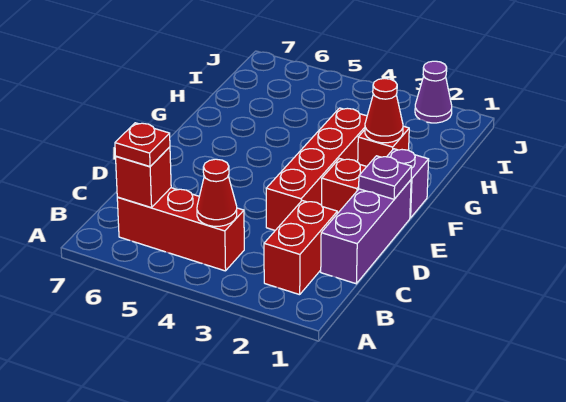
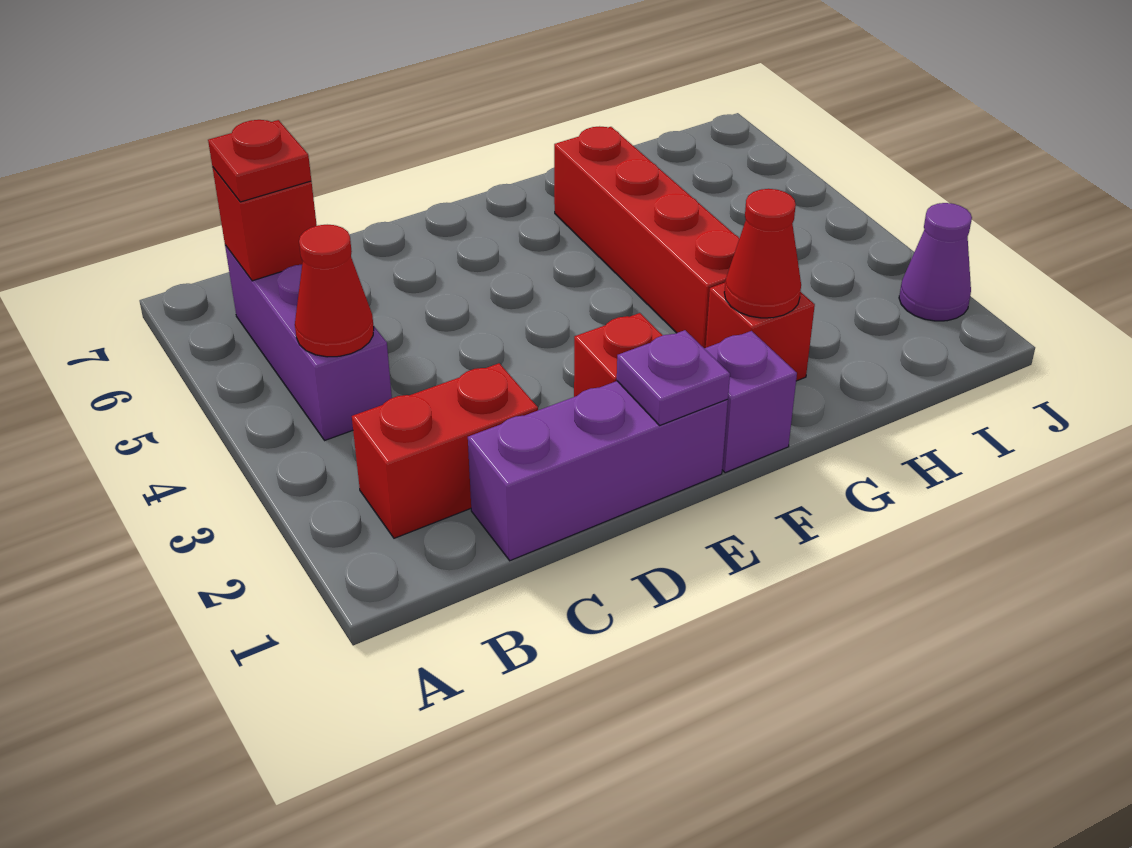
red 1x3 brick [117,188,244,271] -> purple 1x3 brick [225,245,392,440]
red 1x4 brick [266,108,367,230] -> red 1x4 brick turned to [554,126,739,348]

